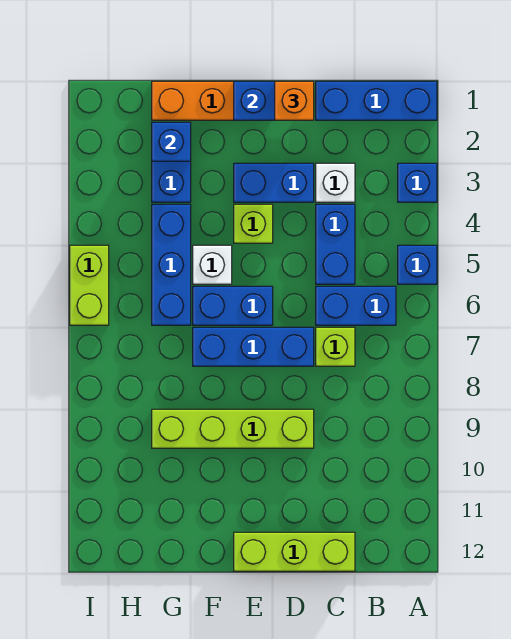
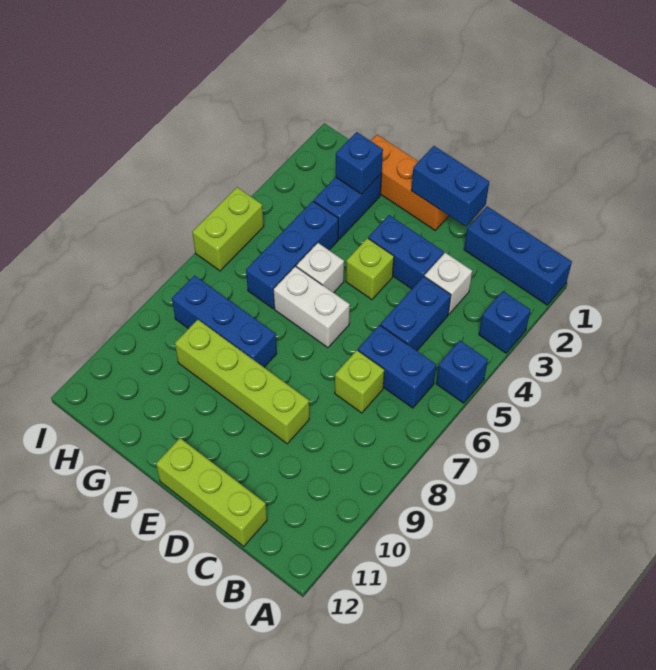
orange 1x1 brick [275,81,314,120] -> none
blue 1x3 brick [193,327,314,366] -> blue 1x3 brick moved to [172,276,277,367]
blue 1x2 brick [193,286,273,325] -> white 1x2 brick [273,266,350,348]

